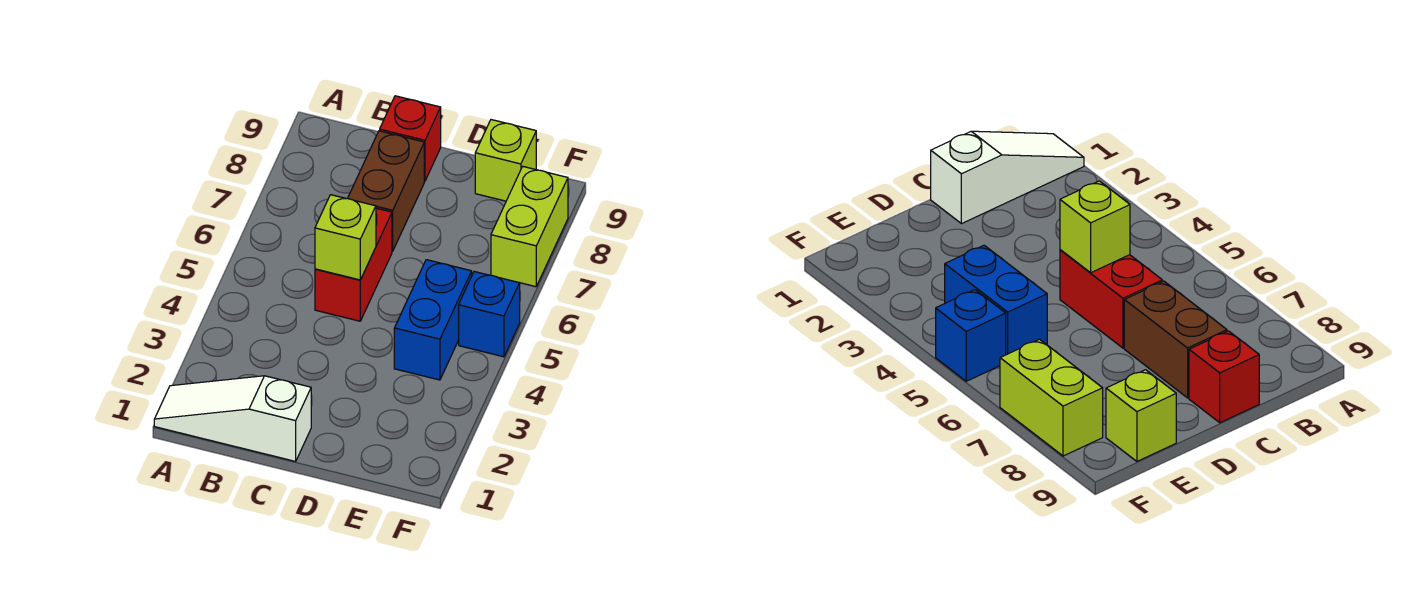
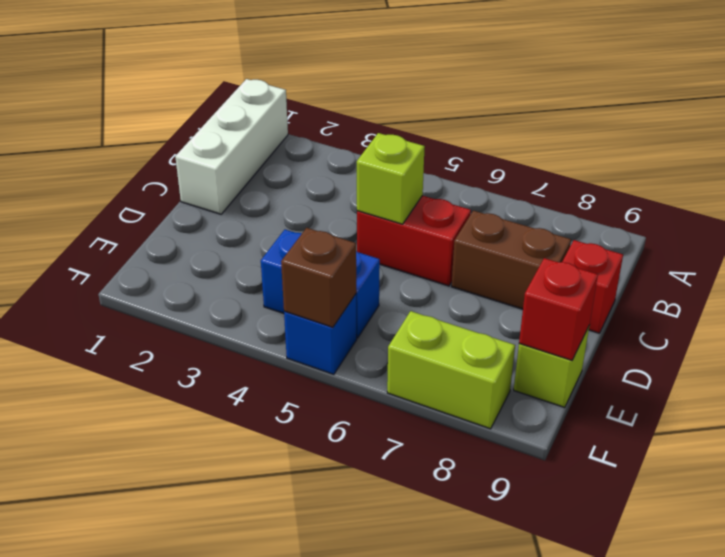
white 1x3 slope [154,376,311,461] -> white 1x3 brick [175,79,288,214]
none -> red 1x1 brick [519,258,598,360]
none -> brown 1x1 brick [281,228,356,327]

